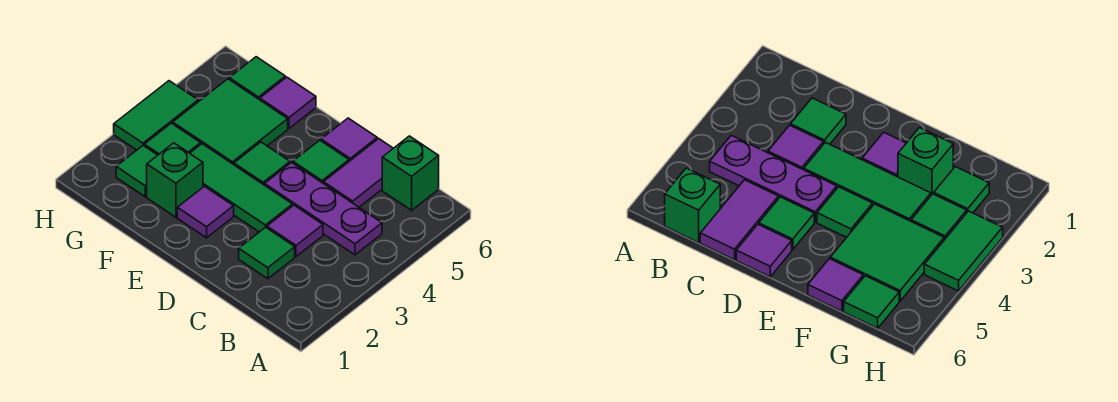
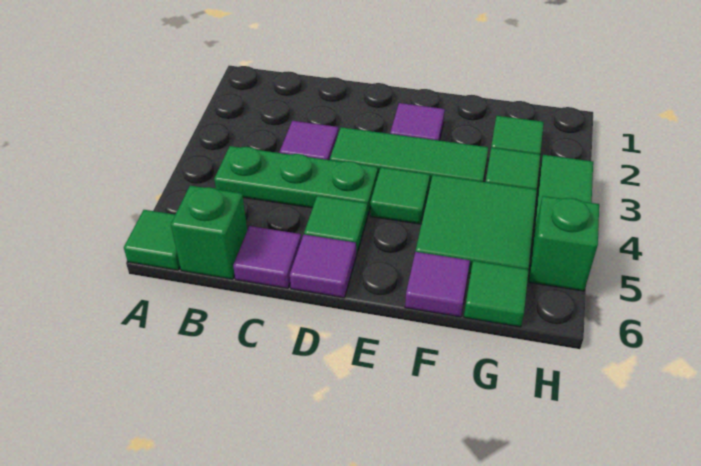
purple 1x3 plate [265,163,382,255] -> green 1x3 plate [214,146,378,216]
green 1x1 tile [239,227,295,279] -> green 1x1 tile moved to [124,210,180,270]
purple 1x2 tile [324,139,393,207] -> purple 1x1 tile [233,226,301,288]
green 1x1 brick [147,143,203,217] -> green 1x1 brick moved to [529,196,599,291]

